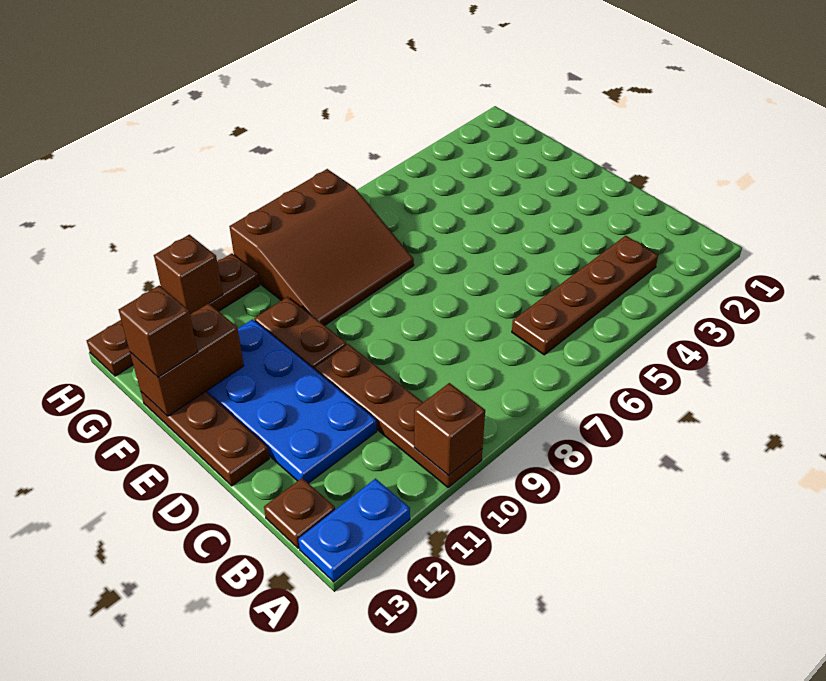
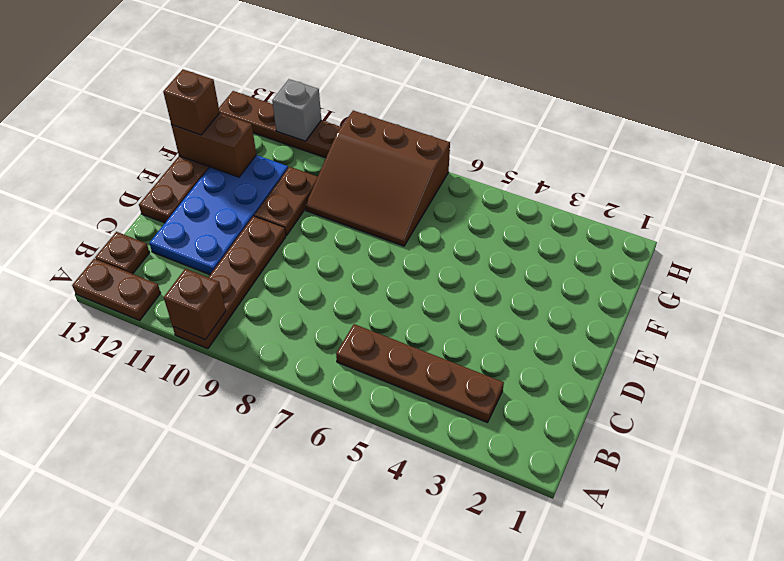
blue 1x2 plate [298,479,410,582] -> brown 1x2 plate [72,259,160,320]
brown 1x1 brick [154,235,223,314] -> grey 1x1 brick [272,79,321,141]

